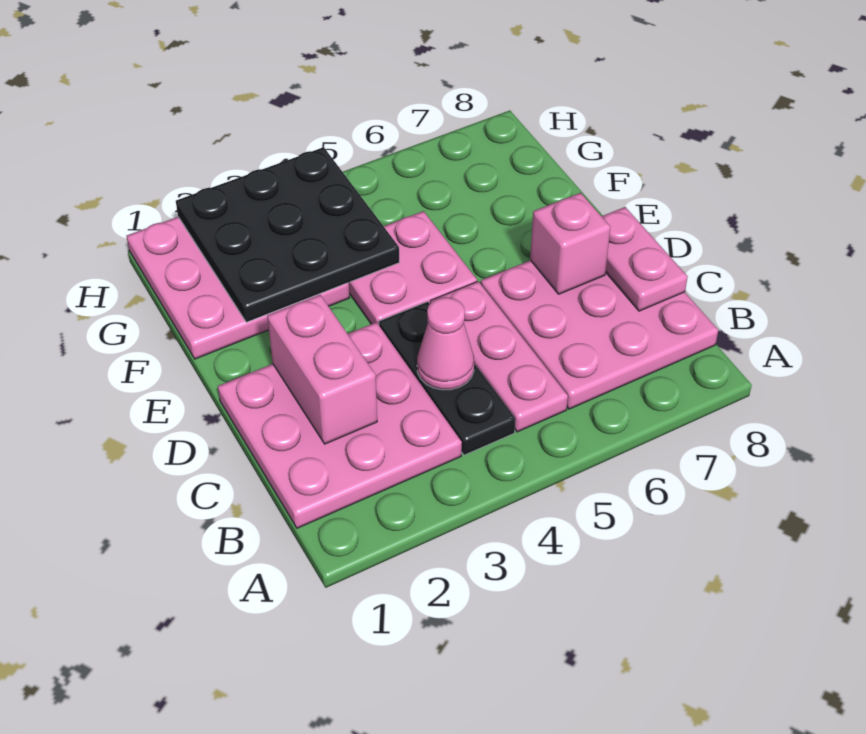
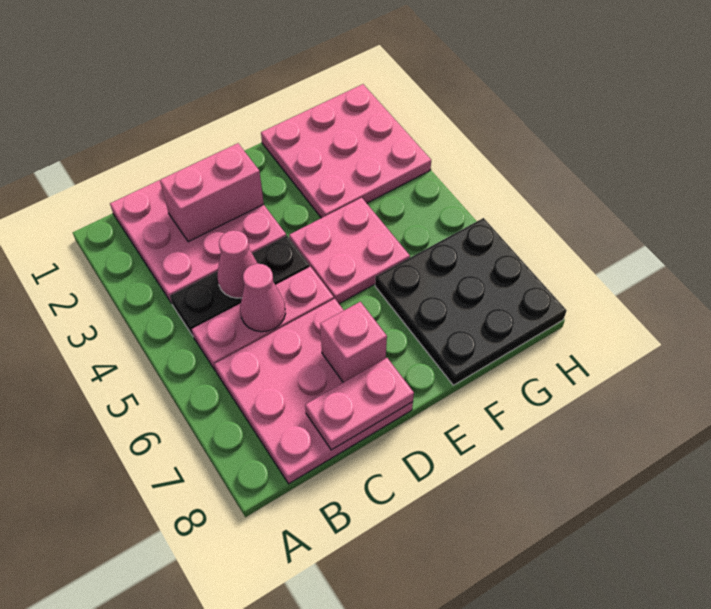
none -> pink 1x1 cone [240,264,285,332]
black 3x3 plate [176,147,399,322] -> black 3x3 plate moved to [375,218,567,385]

